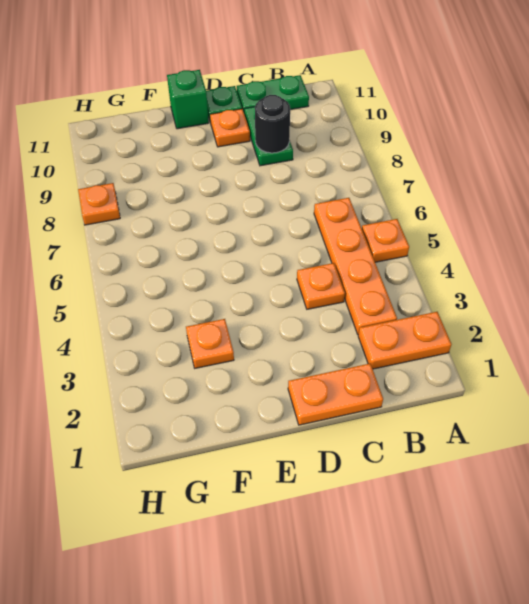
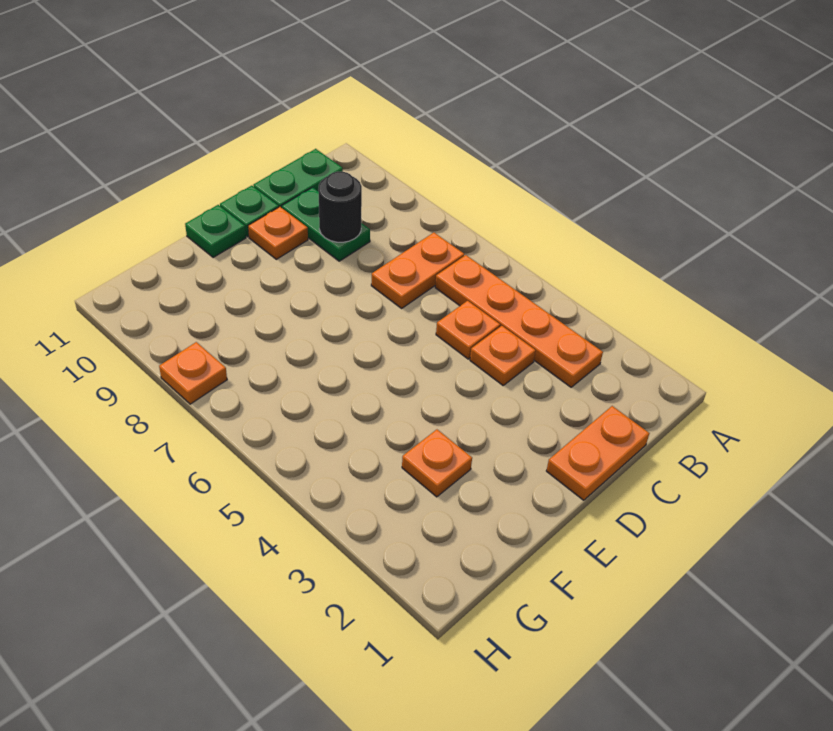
orange 1x2 plate [358,312,451,369] -> orange 1x2 plate moved to [371,233,464,308]
orange 1x1 plate [362,219,409,262] -> orange 1x1 plate moved to [436,301,500,359]
green 1x1 brick [167,70,209,129] -> green 1x1 plate [185,205,246,258]

